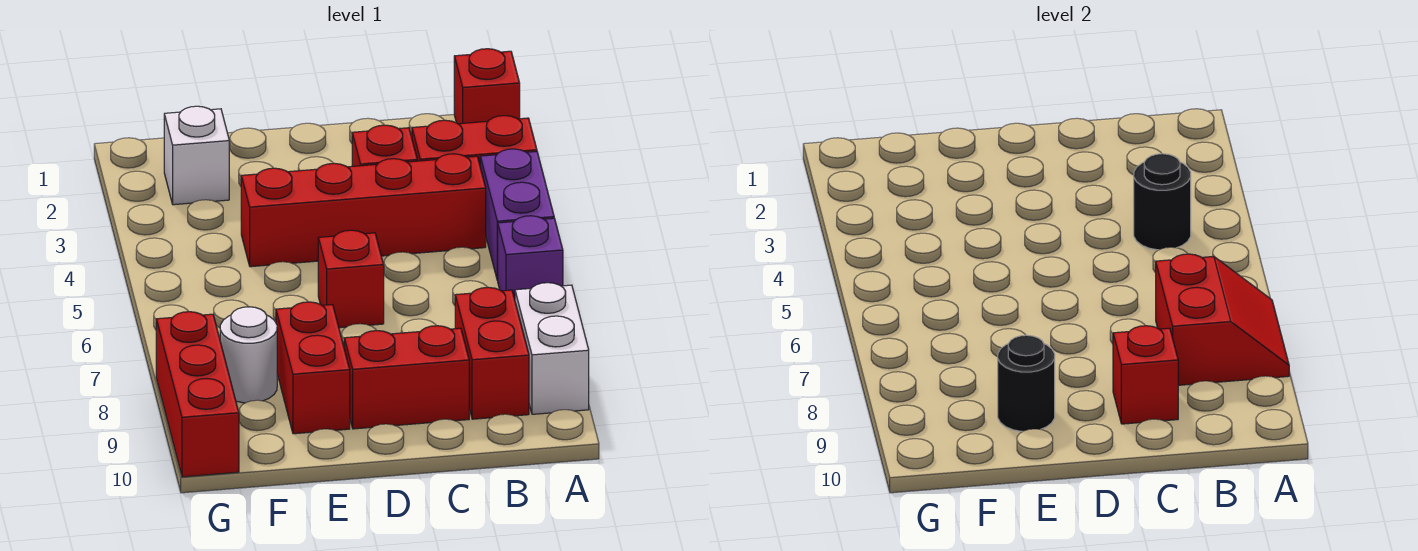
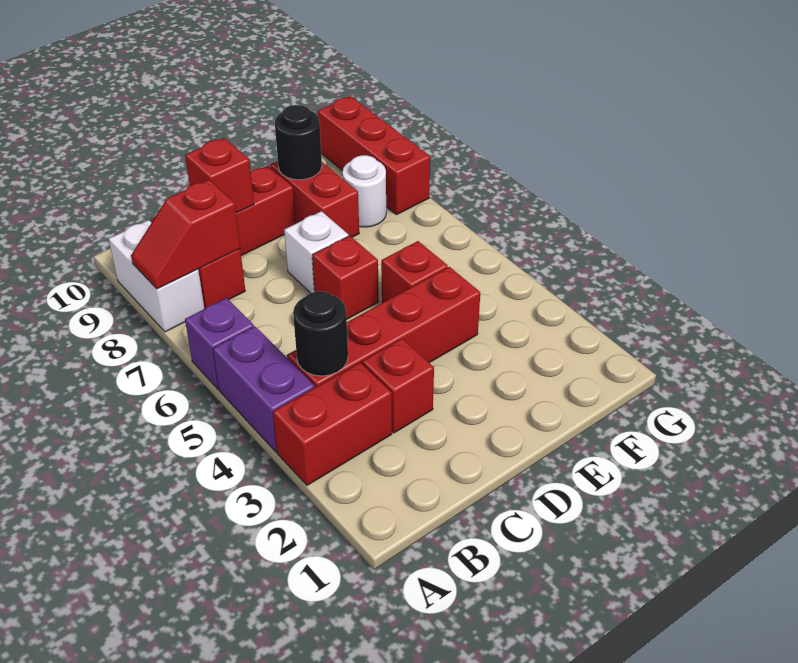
red 1x1 brick [454,49,520,124] -> red 1x1 brick moved to [381,241,448,303]
red 2x2 slope [1156,254,1289,385] -> red 1x2 slope [131,180,240,289]
white 1x1 brick [164,106,229,205] -> white 1x1 brick moved to [284,211,348,293]

